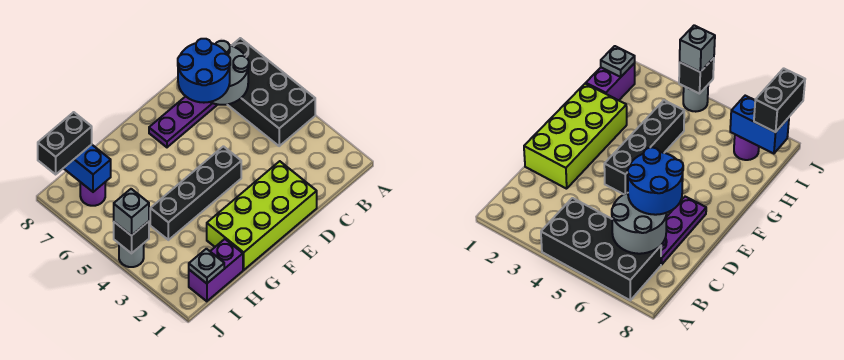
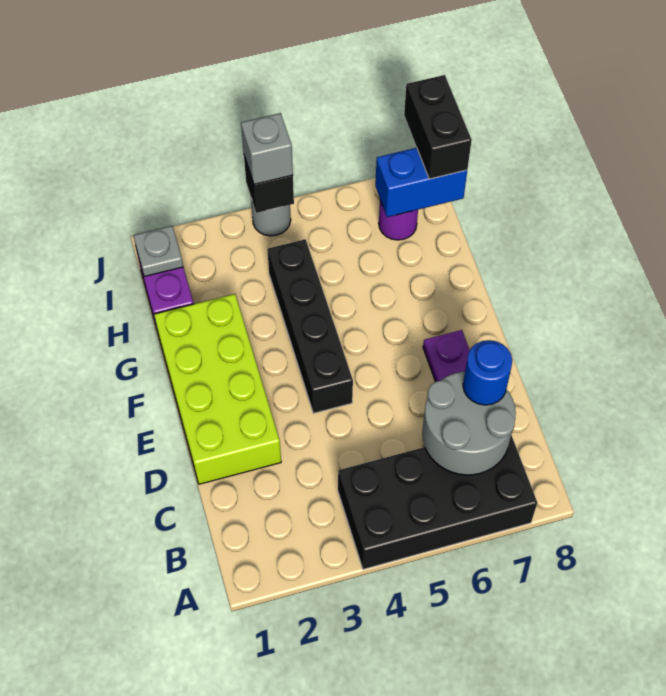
blue 2x2 round brick [178,39,230,103] -> blue 1x1 round brick [463,340,512,405]

